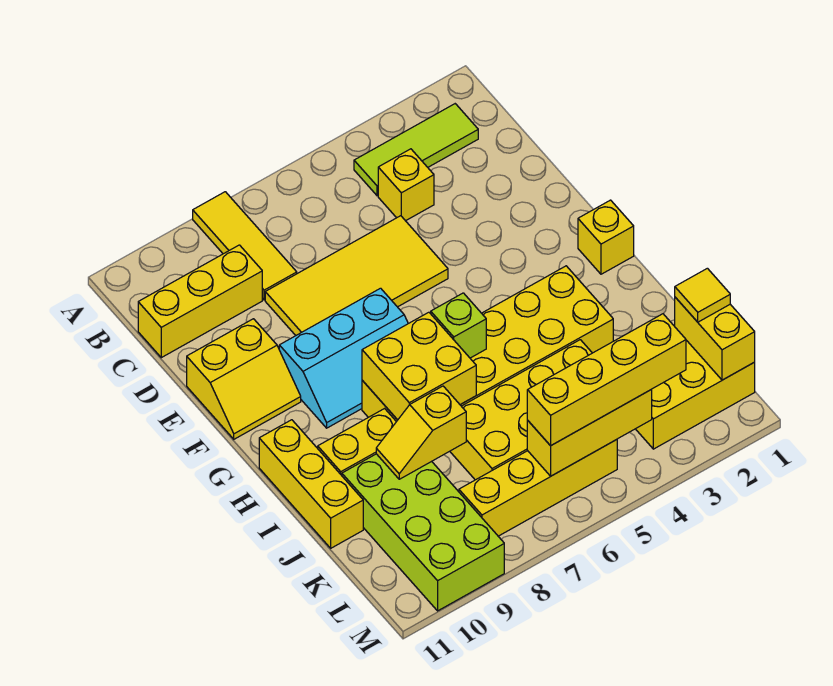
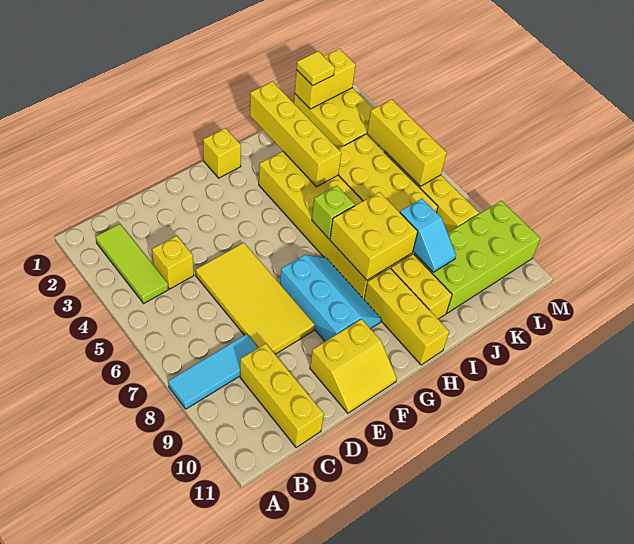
yellow 1x3 tile [193,192,297,300] -> cyan 1x3 tile [168,334,258,409]
yellow 2x2 slope [187,319,301,439] -> yellow 2x2 slope turned to [310,319,397,413]
yellow 1x3 brick [259,420,363,548] -> yellow 1x3 brick turned to [364,268,449,365]
yellow 1x2 slope [376,386,466,479] -> cyan 1x2 slope [400,199,456,272]
yellow 1x4 brick [527,314,686,446] -> yellow 1x4 brick moved to [250,82,341,187]

